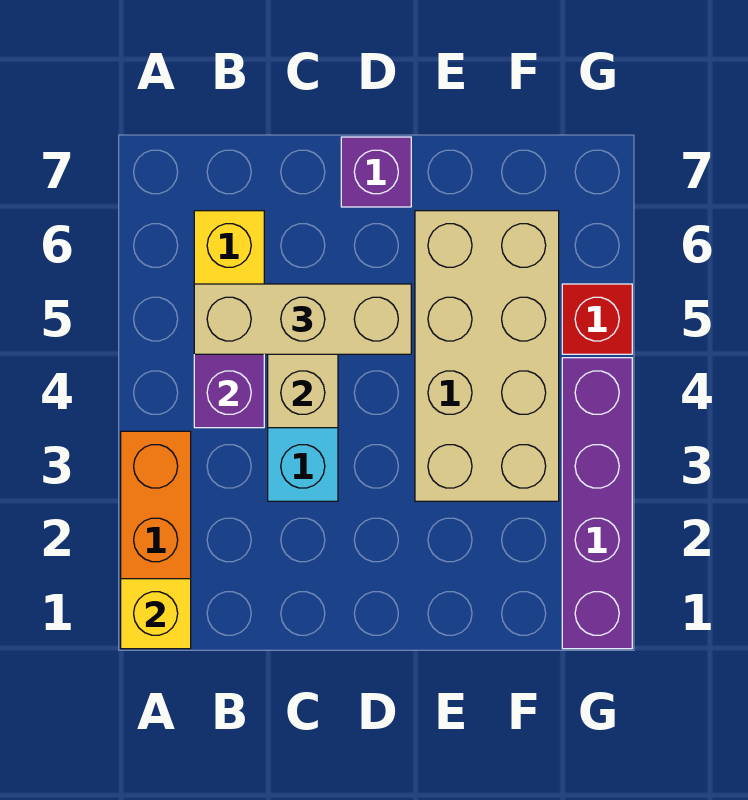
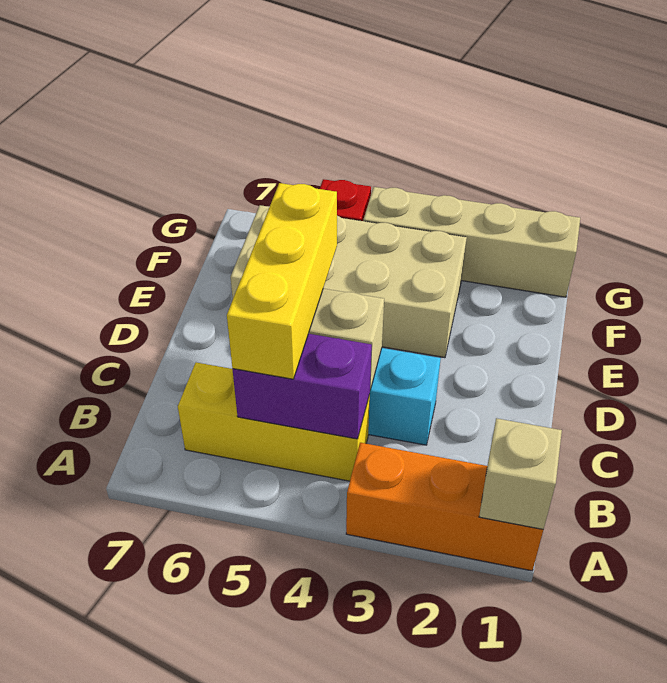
yellow 1x1 brick [121,579,191,649] -> tan 1x1 brick [479,418,562,529]
tan 1x3 brick [194,284,411,354] -> yellow 1x3 brick [227,183,337,379]
purple 1x1 brick [341,137,411,207] -> none
purple 1x4 brick [562,358,632,649] -> tan 1x4 brick [363,187,580,297]

